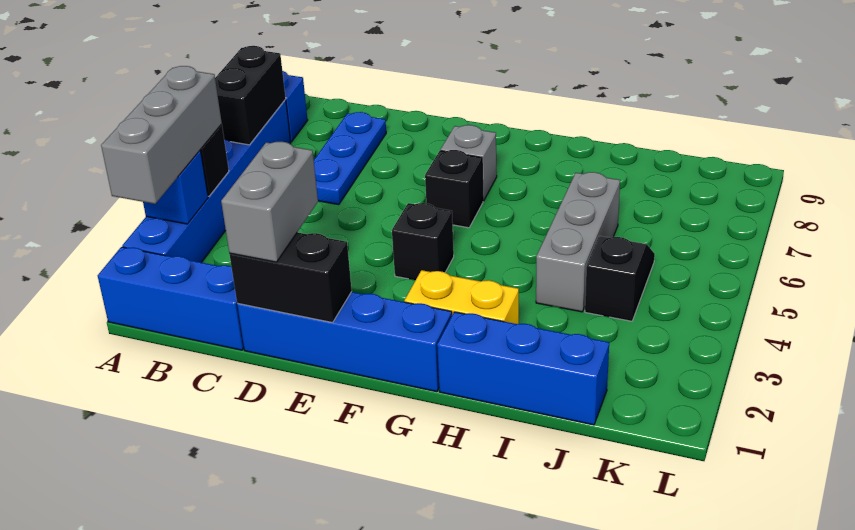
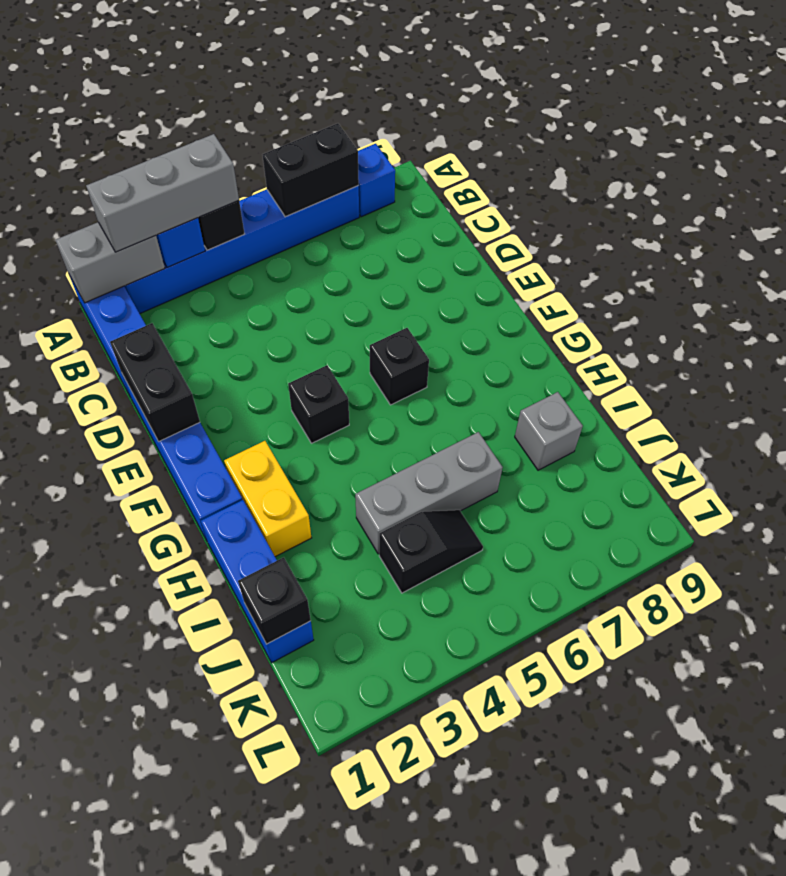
blue 1x3 plate [314,112,386,205] -> none
grey 1x2 brick [221,141,318,262] -> grey 1x2 brick moved to [56,222,165,303]
grey 1x1 brick [440,125,497,201] -> grey 1x1 brick moved to [515,392,583,470]
none -> black 1x1 brick [238,557,311,644]

